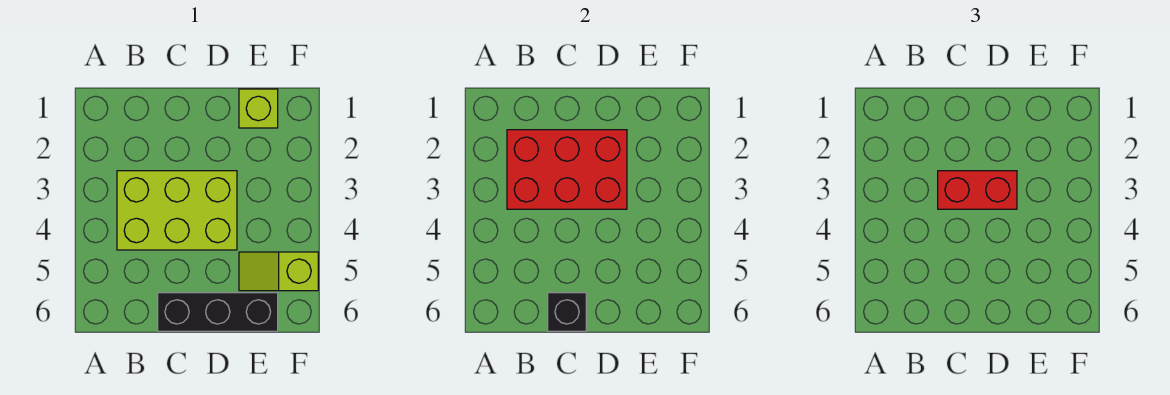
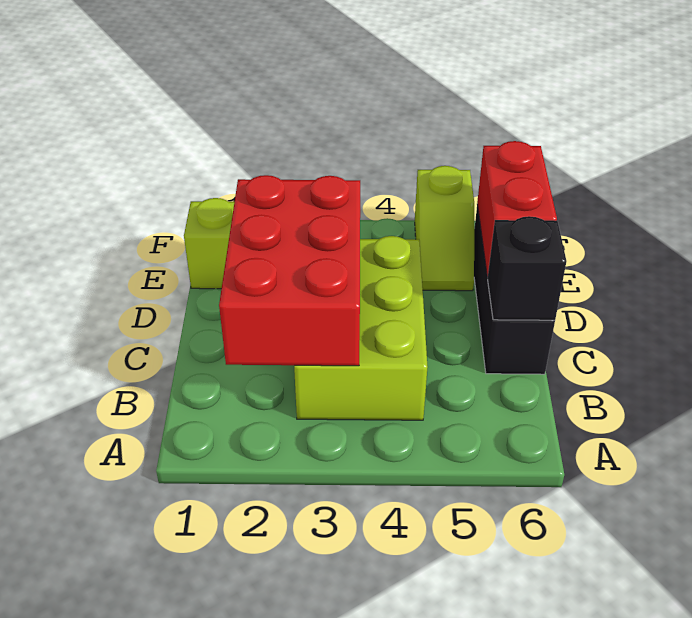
red 1x2 brick [938,171,1017,209] -> red 1x2 brick moved to [477,141,557,276]

